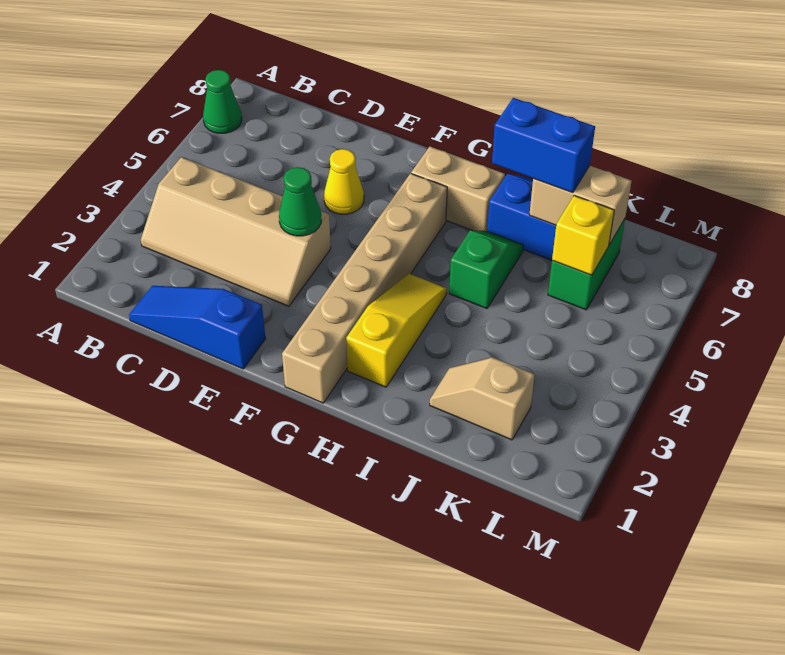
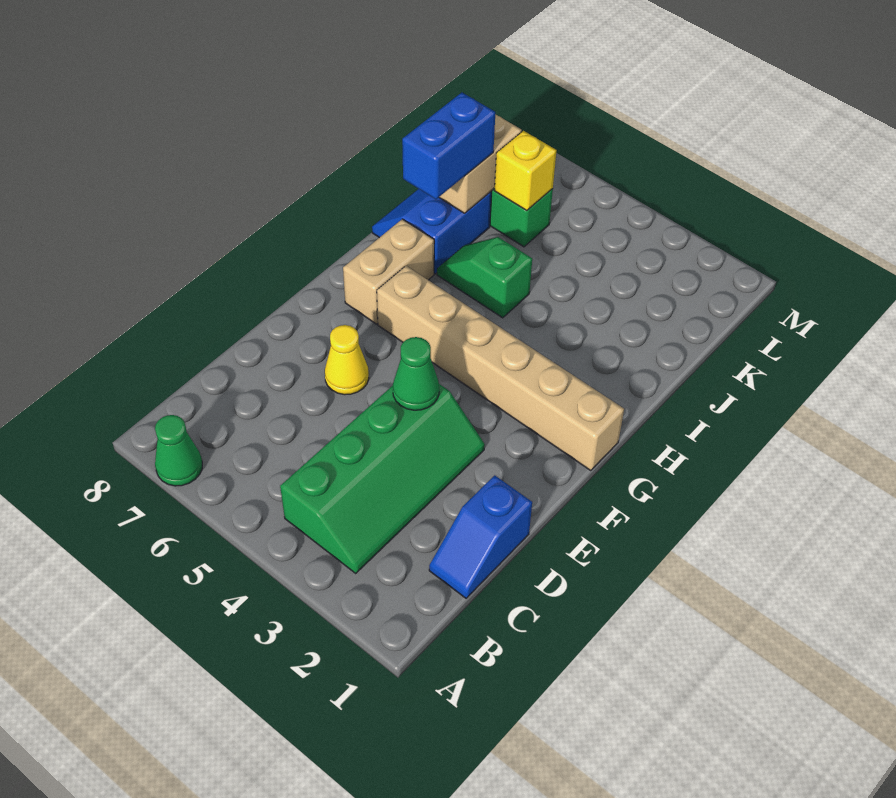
tan 2x4 slope [141,157,331,306] -> green 2x4 slope [280,384,485,573]
blue 1x3 slope [129,286,265,369] -> blue 1x2 slope [429,475,532,598]
yellow 1x3 slope [346,274,447,387] -> none
tan 1x2 slope [430,357,535,440] -> none

